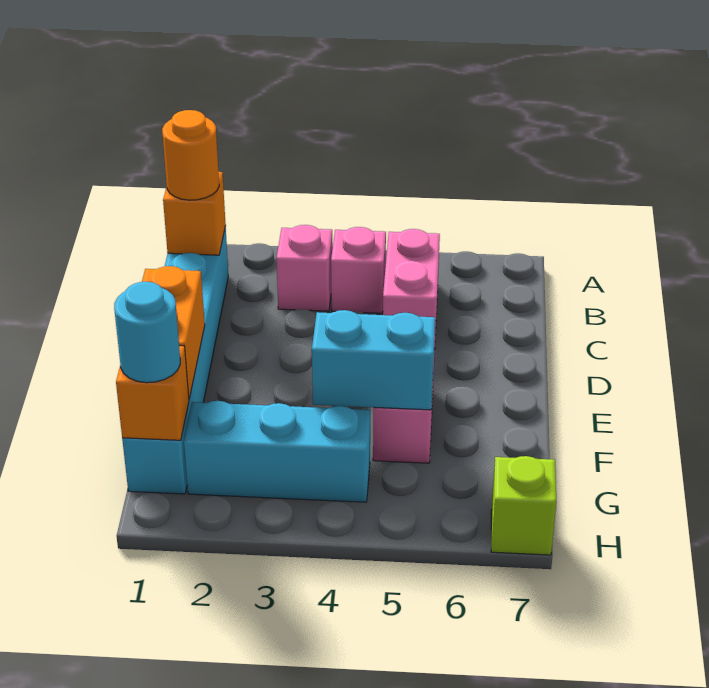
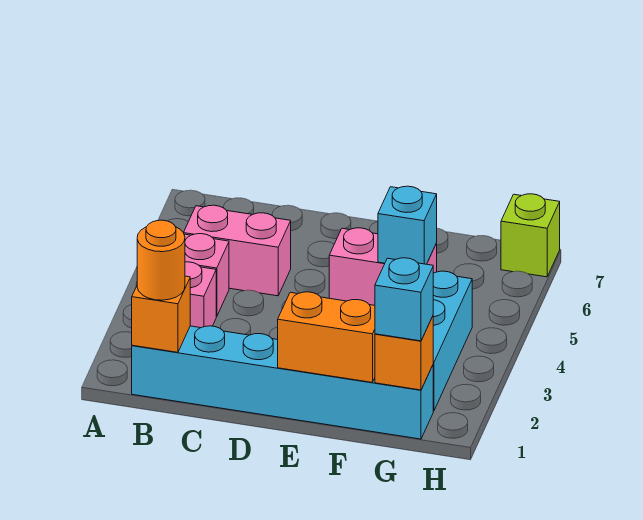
cyan 1x2 brick [312,310,435,410] -> cyan 1x1 brick [378,186,437,264]
cyan 1x1 round brick [114,282,180,383] -> cyan 1x1 brick [375,258,433,341]

